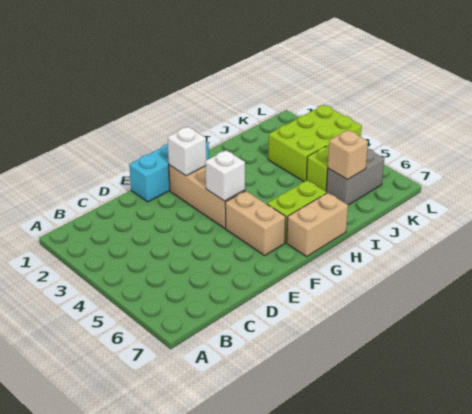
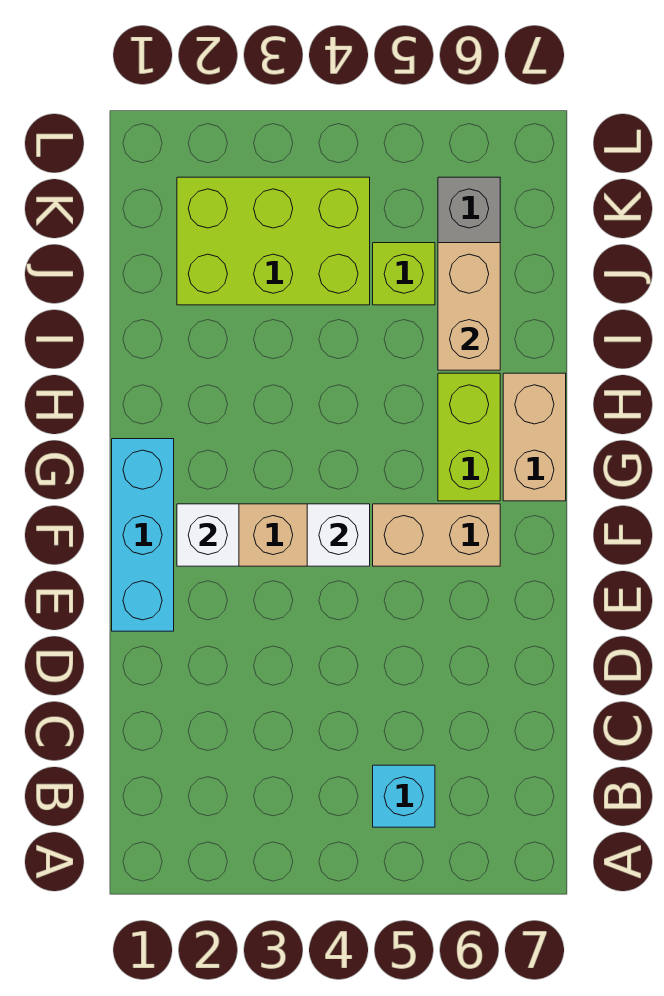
none -> cyan 1x1 brick [373,765,435,827]
lime 2x3 brick [268,105,362,182] -> lime 2x3 brick turned to [177,177,370,305]
tan 1x1 brick [328,130,368,180] -> tan 1x2 brick [438,243,500,370]

